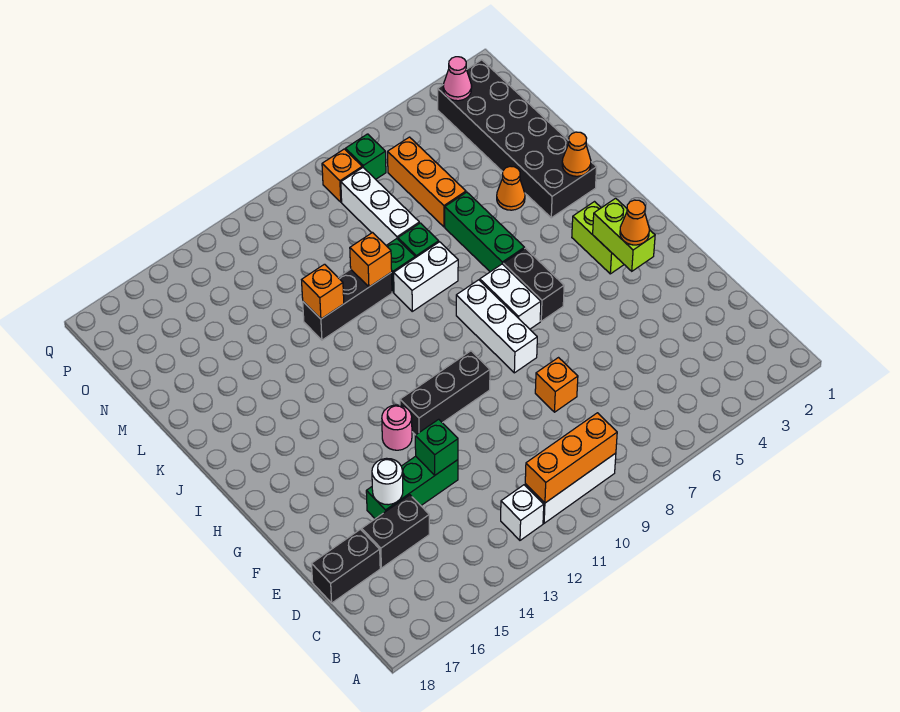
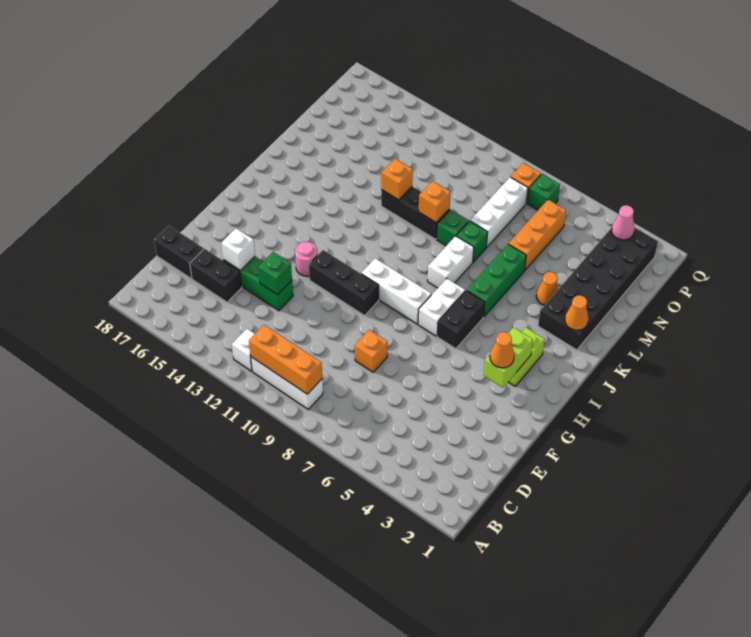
white 1x1 round brick [372,458,403,505] -> white 1x1 brick [221,228,255,271]
white 1x3 brick [456,280,537,373] -> white 1x3 brick turned to [361,258,431,324]
white 1x2 brick [394,242,458,311] -> white 1x2 brick turned to [427,236,474,288]

